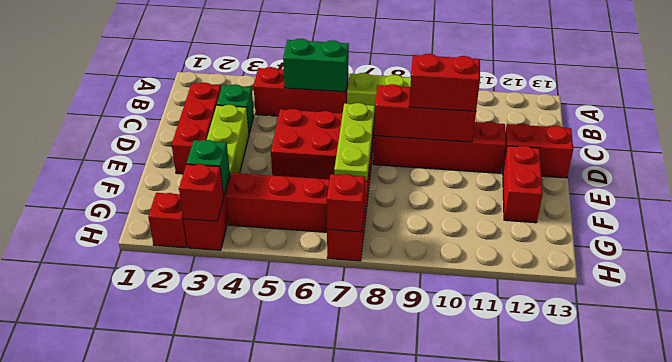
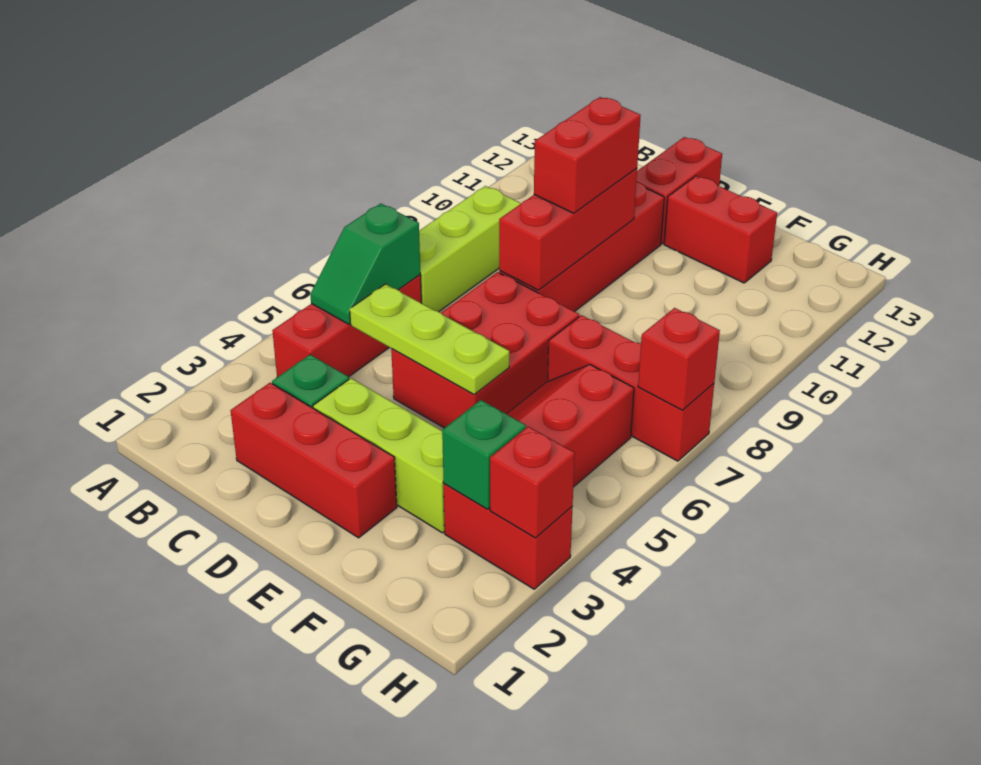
green 1x2 brick [283,39,349,92] -> green 1x2 slope [310,203,420,324]
lime 1x3 plate [334,103,375,181] -> lime 1x3 plate moved to [350,284,509,394]
red 1x1 brick [148,193,187,248] -> none

